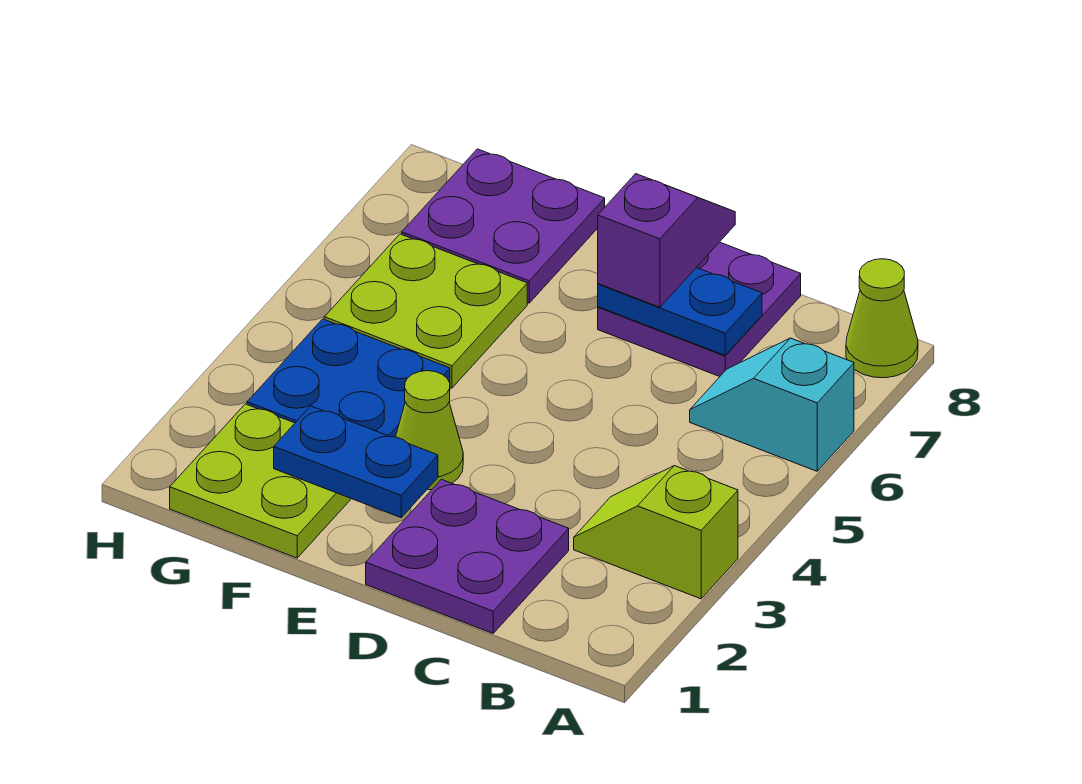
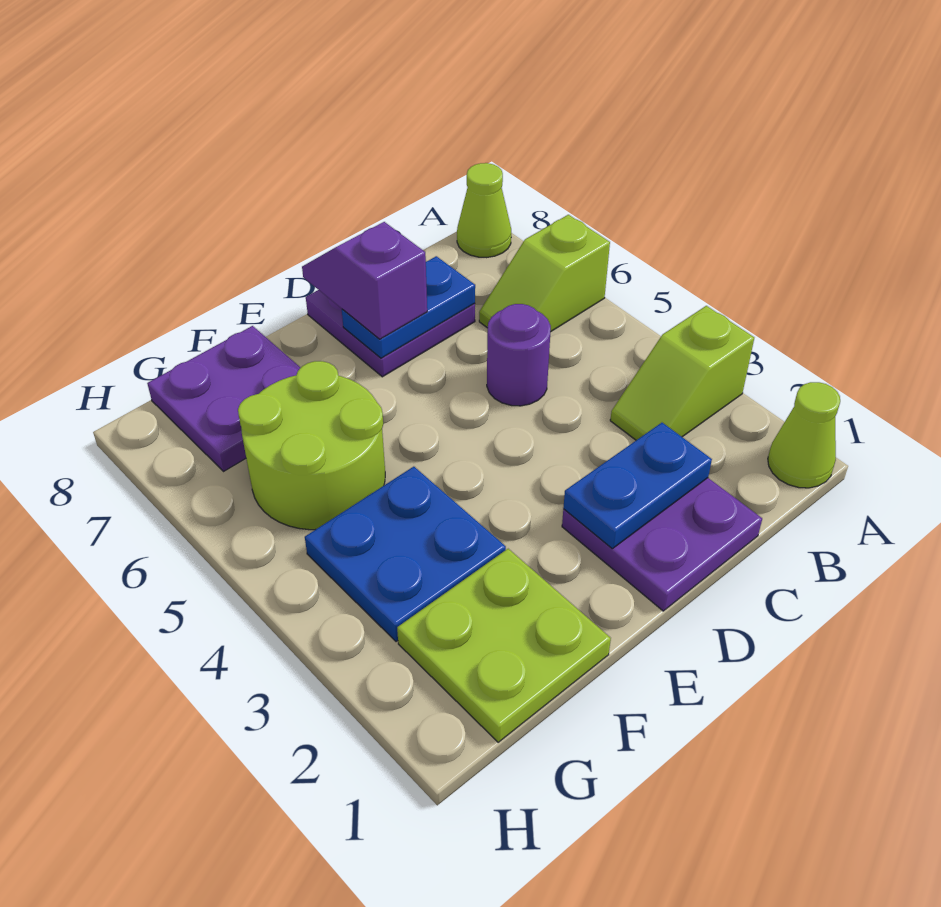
cyan 1x2 slope [690,338,854,471] -> lime 1x2 slope [479,215,610,332]
none -> purple 1x1 round brick [487,304,551,406]
blue 1x2 plate [274,406,438,518] -> blue 1x2 plate moved to [563,423,712,549]
lime 1x1 cone [396,371,463,490] -> lime 1x1 cone moved to [768,382,840,488]
lime 2x2 plate [324,234,527,388] -> lime 2x2 round brick [238,361,385,530]

